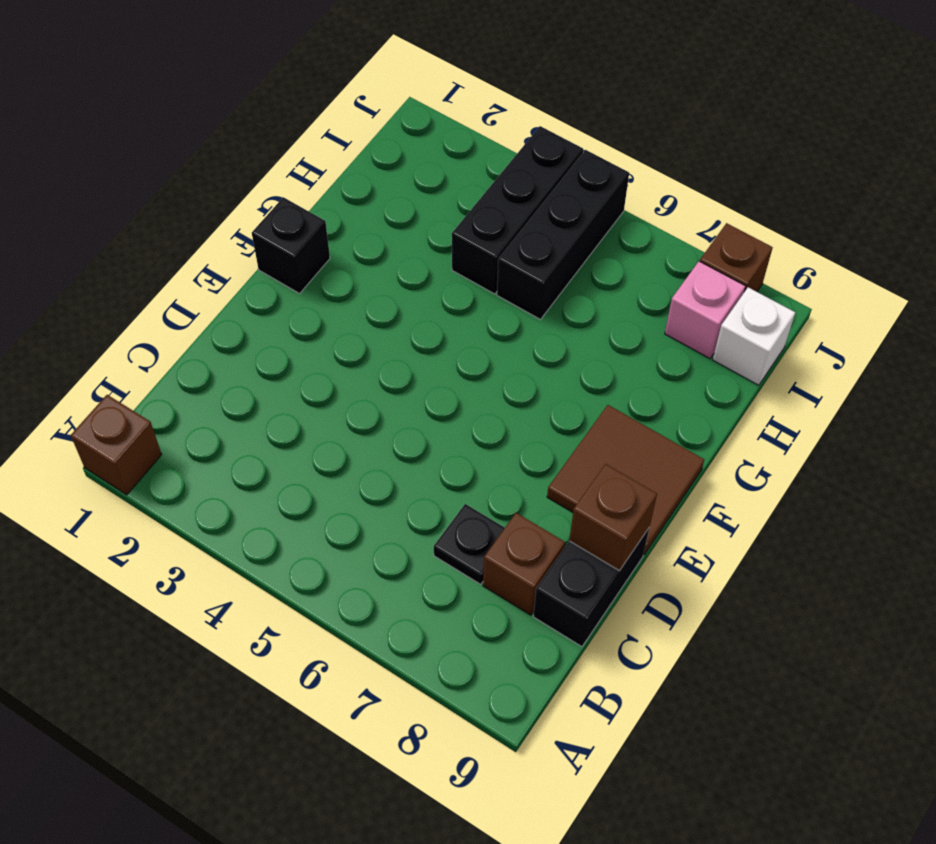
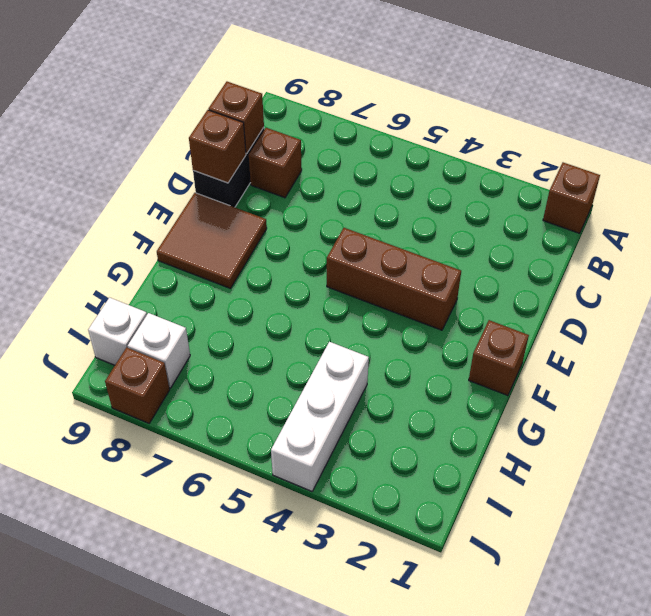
black 1x1 plate [434,504,505,584] -> none
none -> brown 1x1 brick [209,82,264,153]
none -> brown 1x3 brick [327,228,461,330]
black 1x1 brick [252,197,330,293] -> brown 1x1 brick [469,320,529,396]
black 1x3 brick [452,126,583,294] -> white 1x3 brick [271,342,369,491]
black 1x3 brick [497,150,629,320] -> none
pink 1x1 brick [665,261,745,359] -> white 1x1 brick [128,313,190,388]

